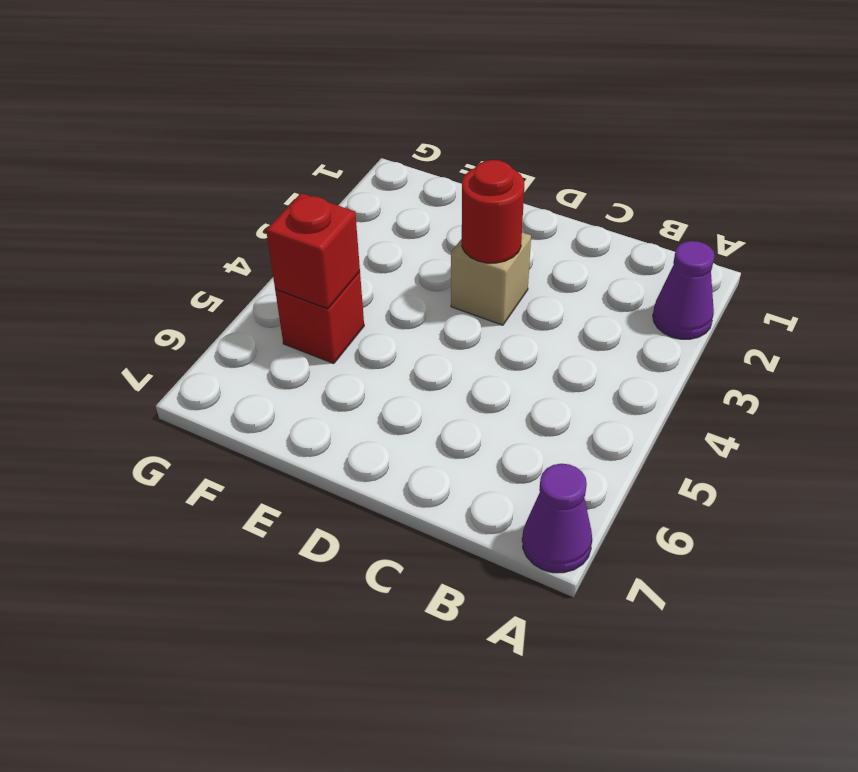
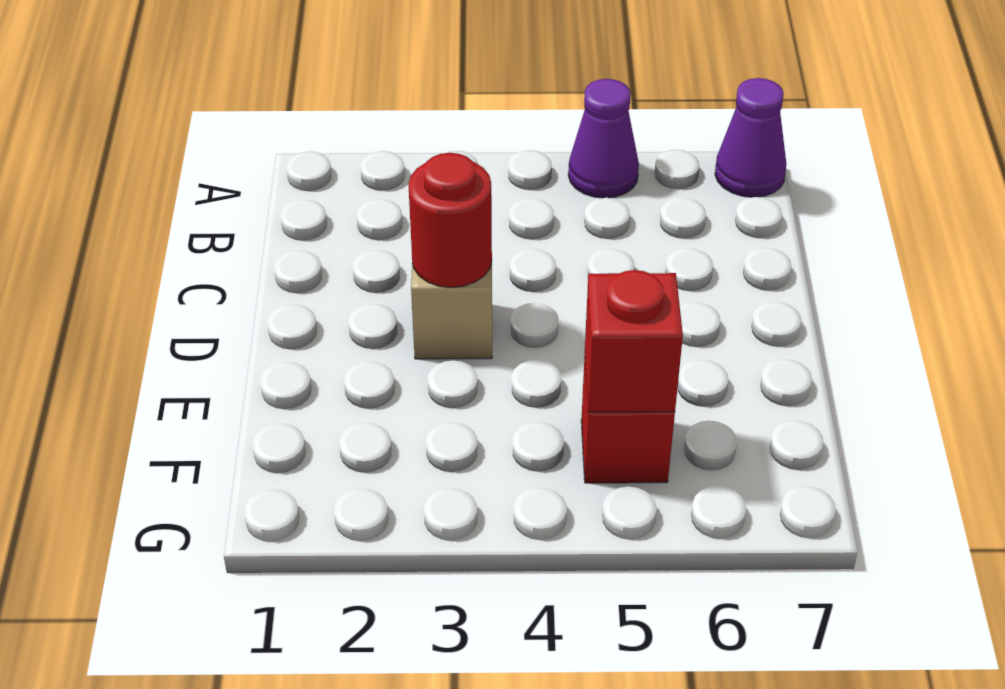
purple 1x1 cone [653,241,715,339] -> purple 1x1 cone moved to [568,79,639,198]

